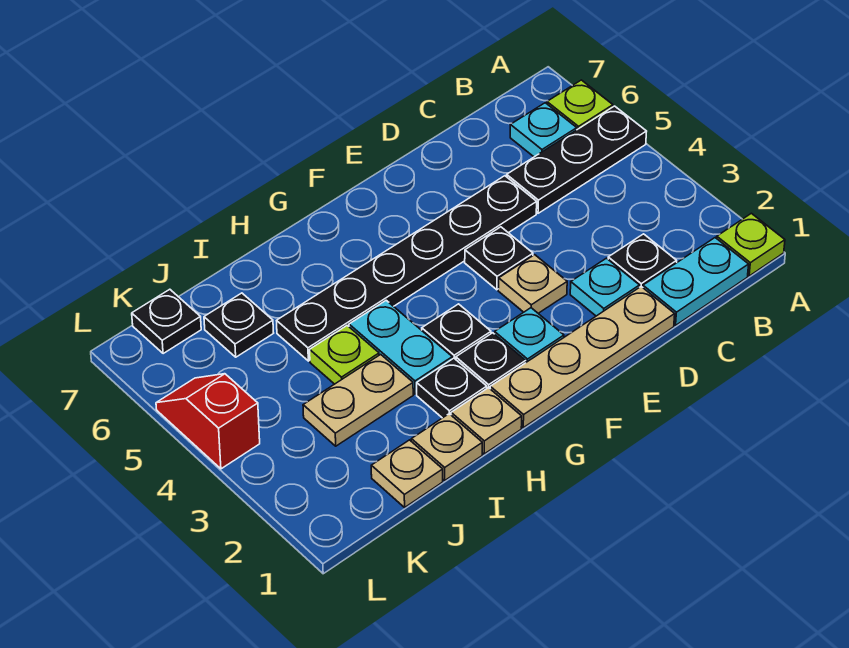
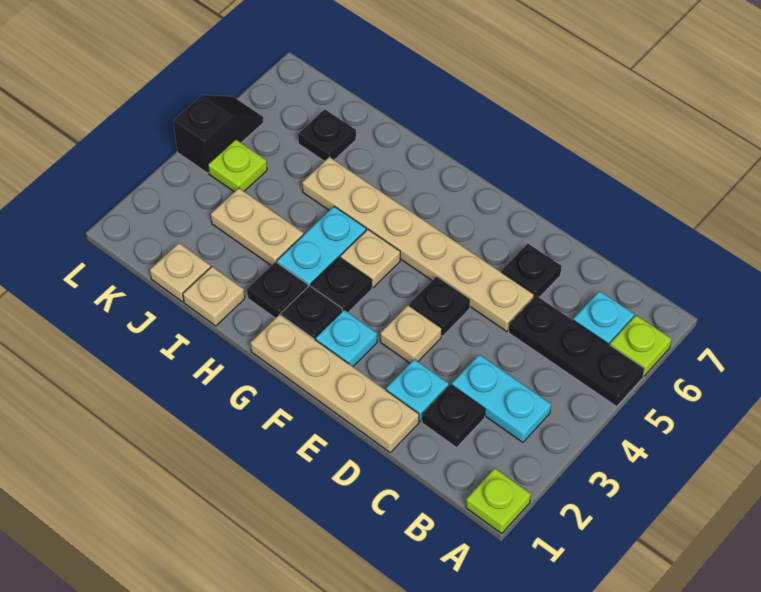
cyan 1x2 plate [643,238,749,325] -> cyan 1x2 plate moved to [452,354,551,442]
black 1x6 plate [277,176,537,361] -> tan 1x6 plate [302,157,534,331]
tan 1x1 plate [451,388,522,454] -> tan 1x1 plate moved to [340,229,400,288]
lime 1x1 plate [310,326,379,384] -> lime 1x1 plate moved to [208,139,267,192]
black 1x1 plate [132,289,201,354] -> black 1x1 plate moved to [501,244,562,298]
red 1x2 slope [156,374,260,469] -> black 1x2 slope [173,95,264,173]

